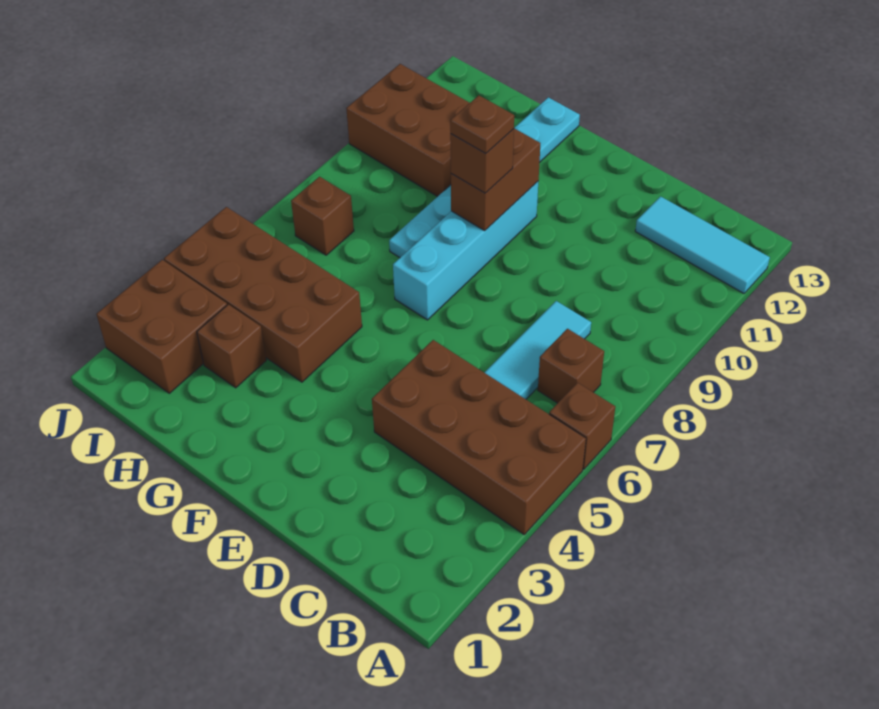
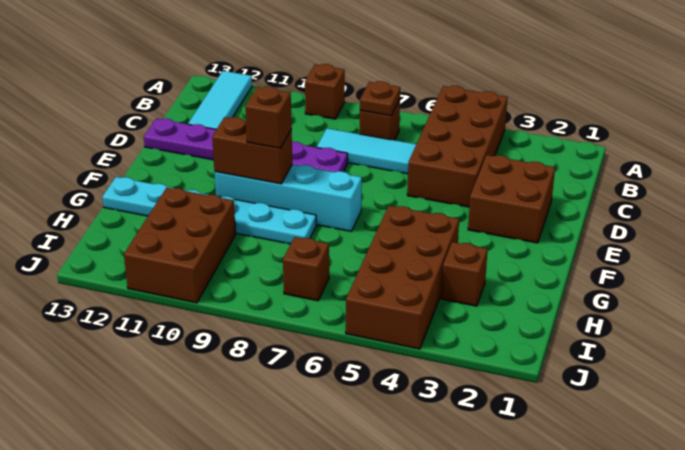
brown 1x1 brick [549,383,615,469] -> brown 1x1 brick moved to [305,64,345,119]
none -> purple 1x6 plate [144,119,348,172]
brown 1x1 plate [450,95,514,153] -> brown 1x1 plate moved to [360,81,400,116]
brown 2x2 brick [96,260,227,393] -> brown 2x2 brick moved to [468,155,555,243]

